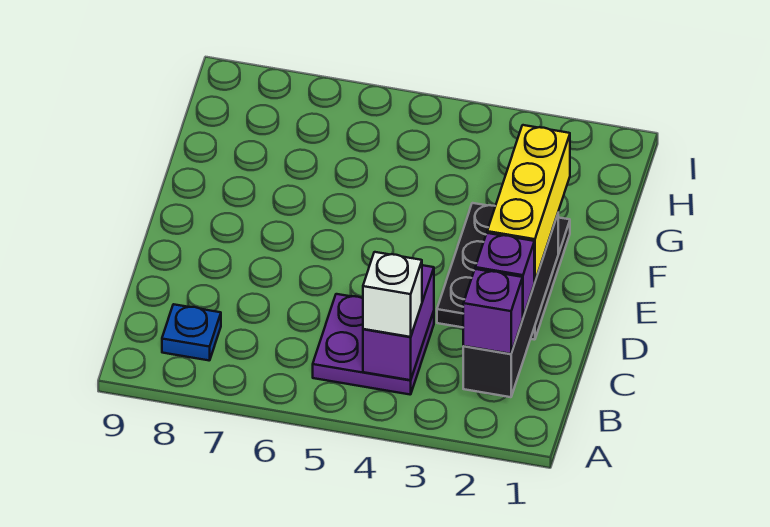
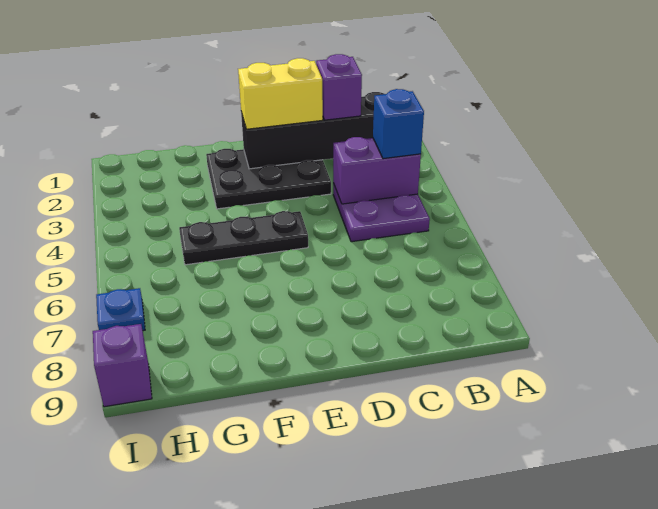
purple 1x1 brick [463,269,523,354] -> purple 1x1 brick moved to [93,324,152,407]
white 1x1 brick [363,252,422,337] -> blue 1x1 brick [373,89,424,159]
blue 1x1 plate [162,304,221,361] -> blue 1x1 plate moved to [96,288,145,331]
yellow 1x3 brick [487,125,570,282] -> yellow 1x2 brick [238,58,323,129]
none -> black 1x3 plate [179,211,308,265]

